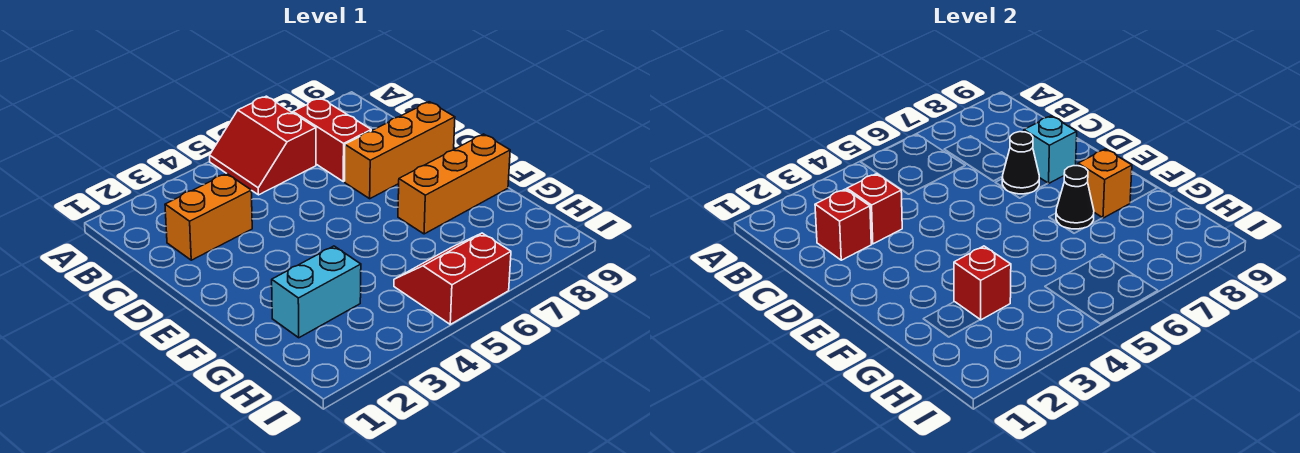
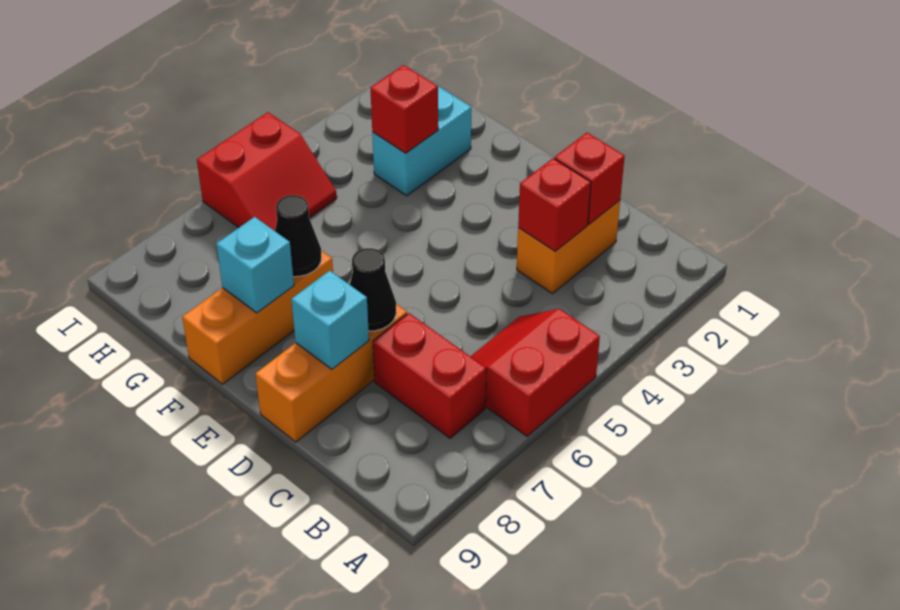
red 2x2 slope [210,96,316,195] -> red 2x2 slope turned to [470,309,600,436]
orange 1x1 brick [1078,149,1132,218] -> cyan 1x1 brick [216,217,294,313]

